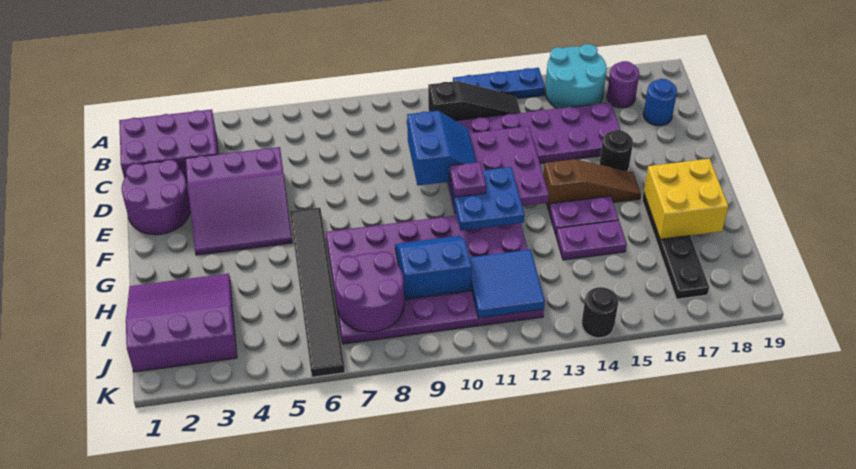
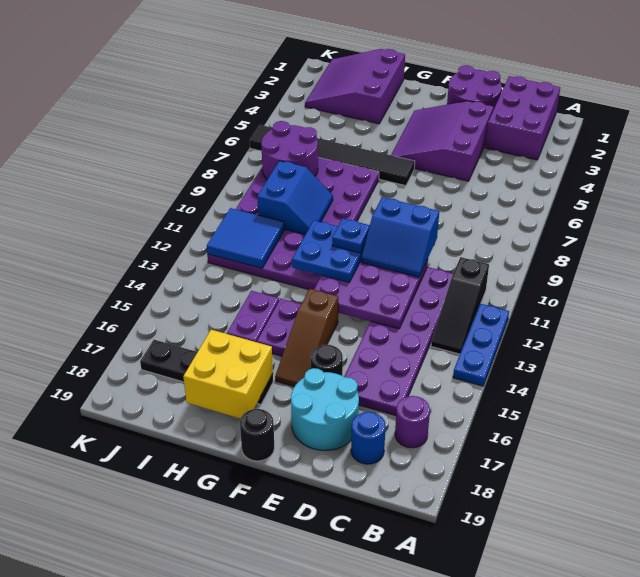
cyan 2x2 round brick [545,44,607,109] -> cyan 2x2 round brick moved to [291,368,359,450]
purple 1x1 plate [449,162,486,197] -> blue 1x1 plate [332,218,370,253]
purple 3x3 slope [126,274,237,372] -> purple 3x3 slope turned to [305,49,405,124]
black 1x1 round brick [582,287,618,338] -> black 1x1 round brick moved to [240,409,274,461]

